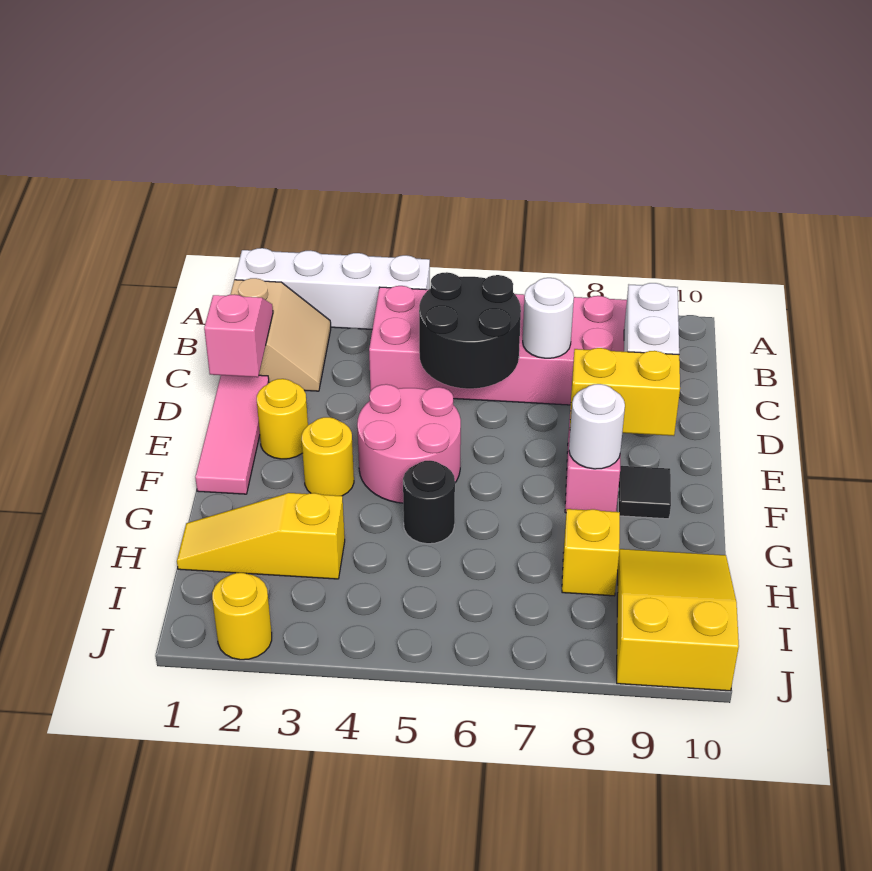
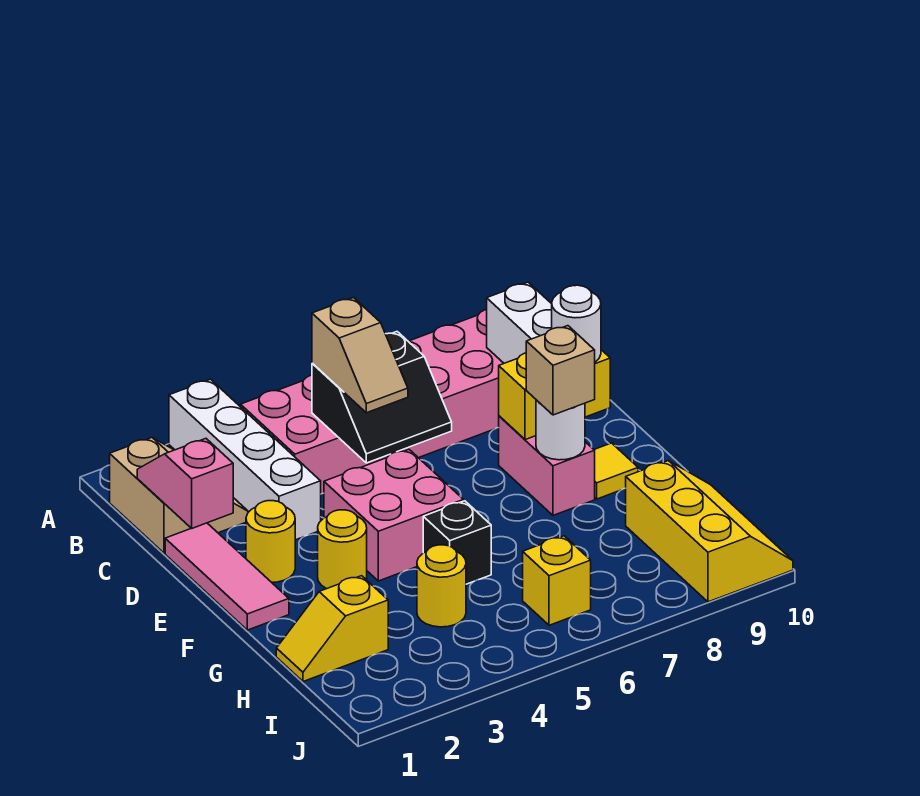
white 1x4 brick [235,248,430,329] -> white 1x4 brick turned to [169,379,321,540]
black 2x2 round brick [419,272,521,389] -> black 2x2 slope [312,332,452,463]
none -> tan 1x2 slope [312,298,408,413]
white 1x1 round brick [523,278,574,358] -> white 1x1 round brick moved to [552,285,601,362]
pink 2x2 round brick [357,384,461,503] -> pink 2x2 brick [324,450,464,581]
none -> tan 1x1 brick [526,326,595,415]
black 1x1 tile [618,466,671,519] -> yellow 1x1 tile [594,443,638,499]
black 1x1 round brick [403,461,455,544] -> black 1x1 brick [423,501,491,584]
yellow 1x3 slope [177,493,345,579] -> yellow 1x2 slope [276,576,388,682]
yellow 1x1 brick [562,509,620,596] -> yellow 1x1 brick moved to [523,536,591,625]
yellow 2x3 slope [617,549,739,691] -> yellow 2x3 slope turned to [626,461,793,602]
yellow 1x1 round brick [212,573,272,660] -> yellow 1x1 round brick moved to [417,545,466,627]

